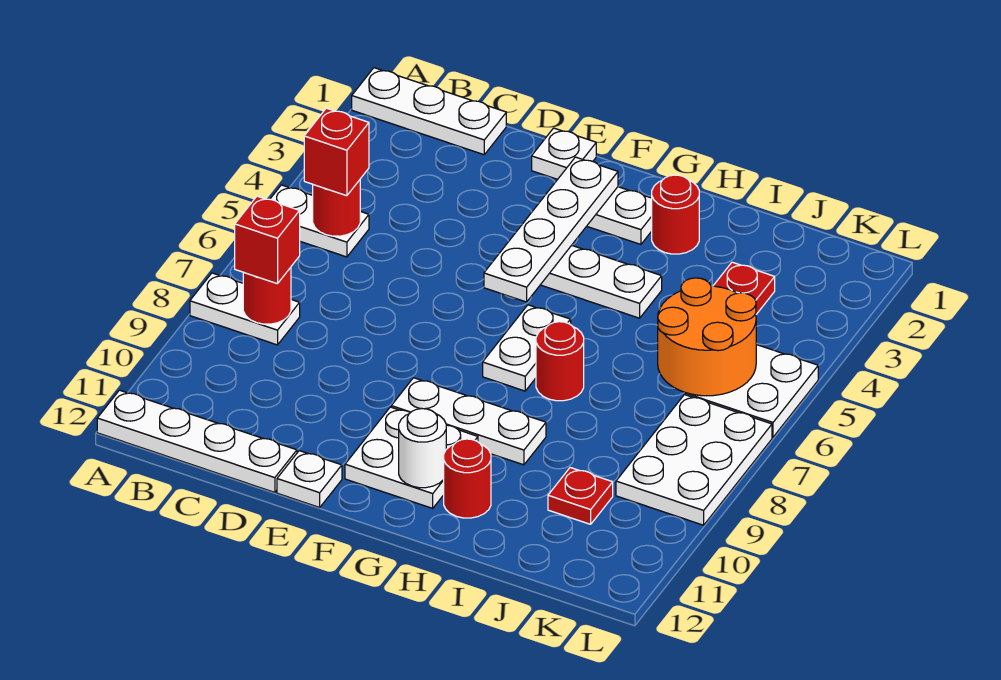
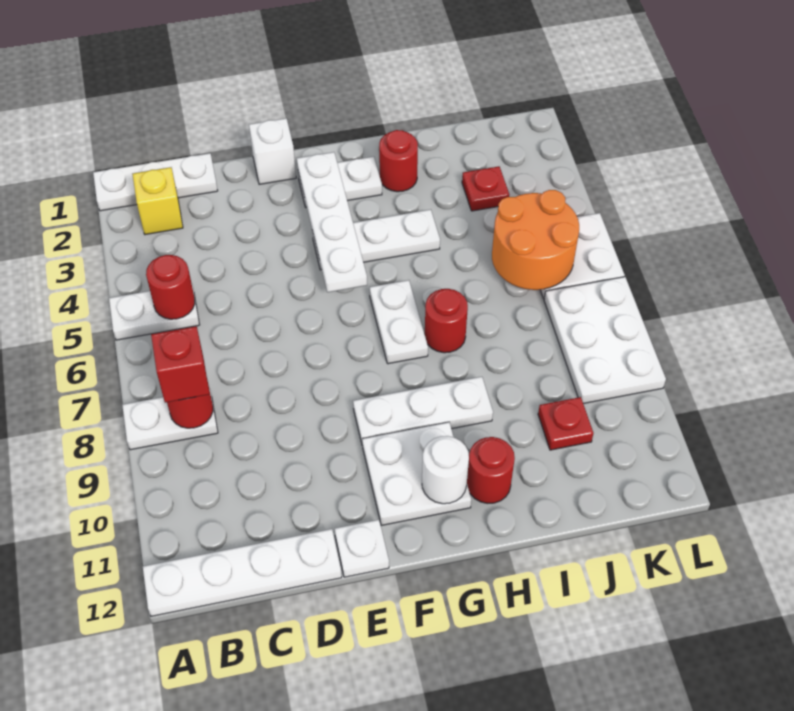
none -> yellow 1x1 brick [132,167,183,235]
red 1x1 brick [304,108,369,196] -> none
white 1x1 plate [532,128,596,179] -> white 1x1 brick [249,118,296,184]

